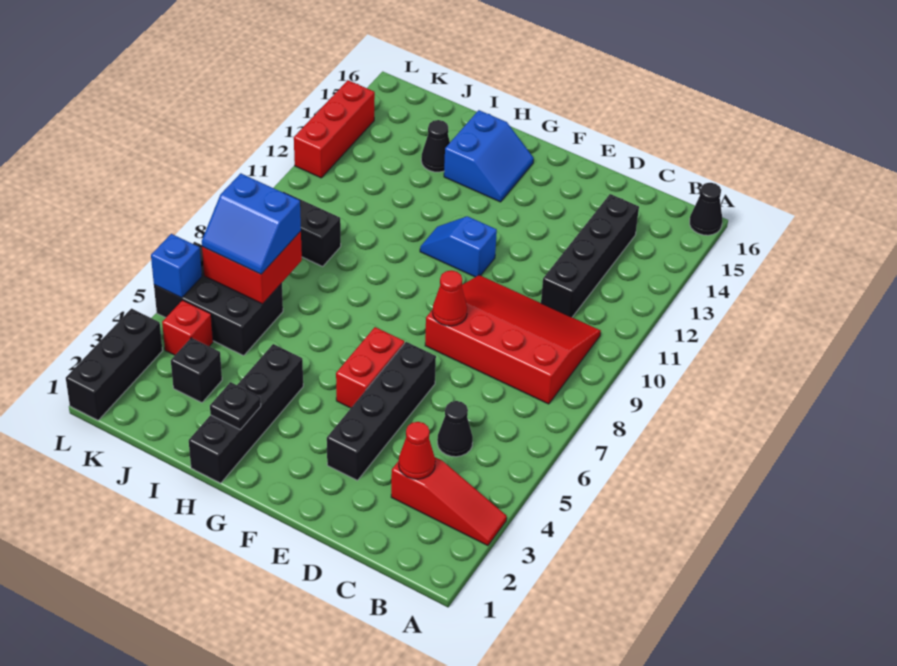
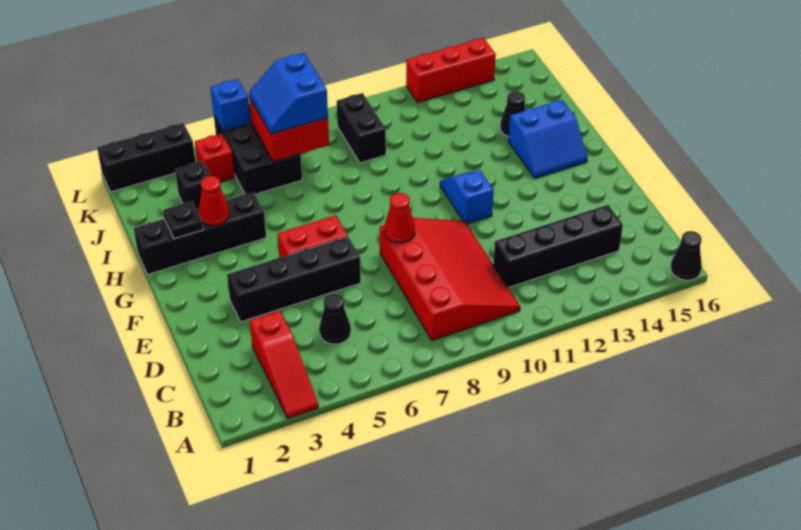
red 1x1 cone [399,422,435,479] -> red 1x1 cone moved to [198,176,230,226]

